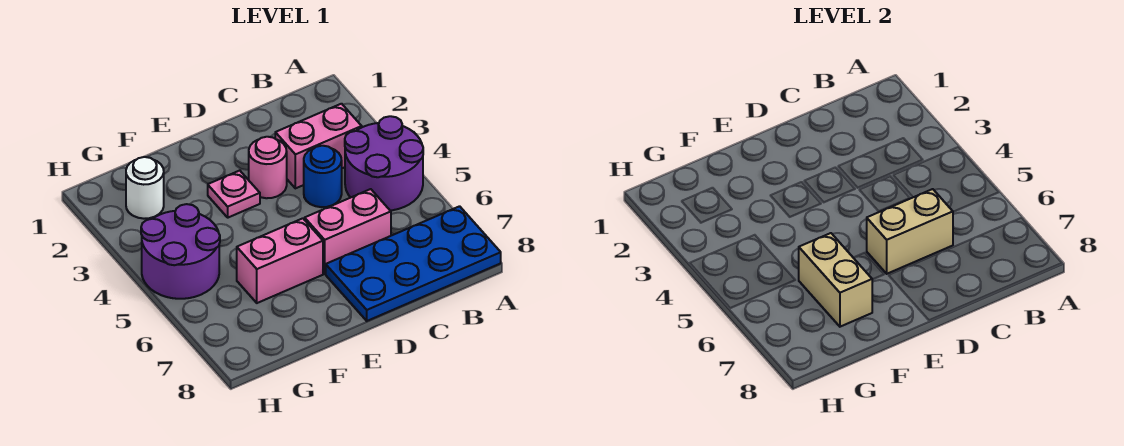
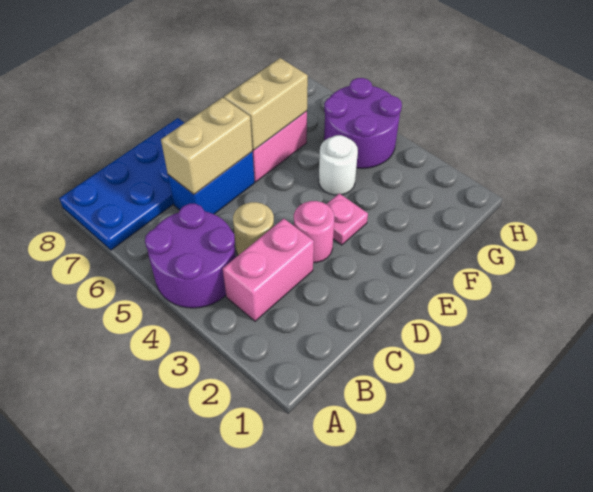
blue 1x1 round brick [304,146,342,207] -> tan 1x1 round brick [233,202,274,255]
pink 1x2 brick [305,189,391,274] -> blue 1x2 brick [168,152,255,214]
tan 1x2 brick [799,233,872,327] -> tan 1x2 brick turned to [224,58,308,150]
white 1x1 round brick [126,157,164,219] -> white 1x1 round brick moved to [319,135,358,195]

